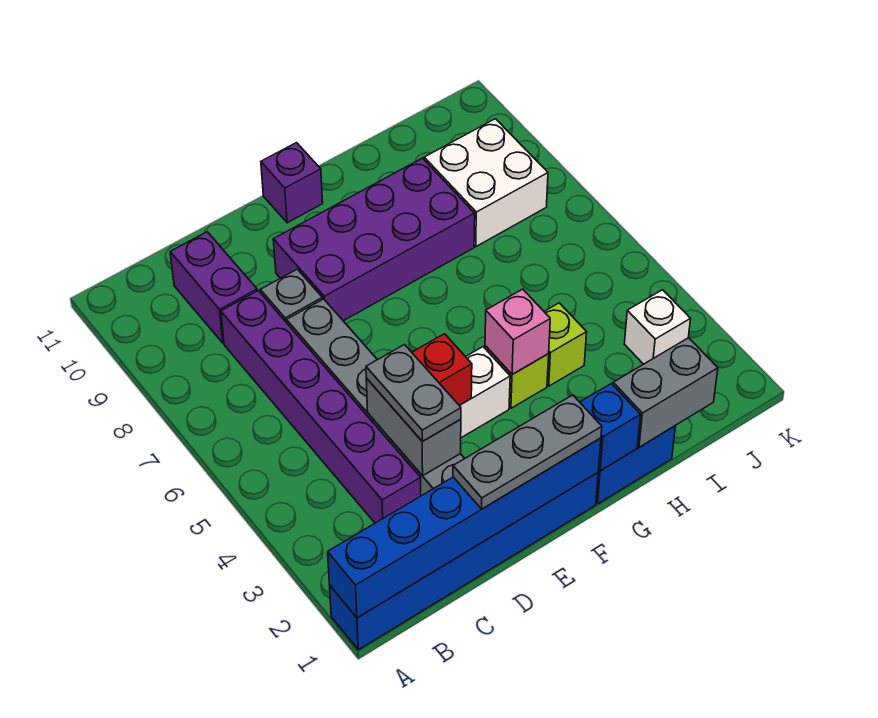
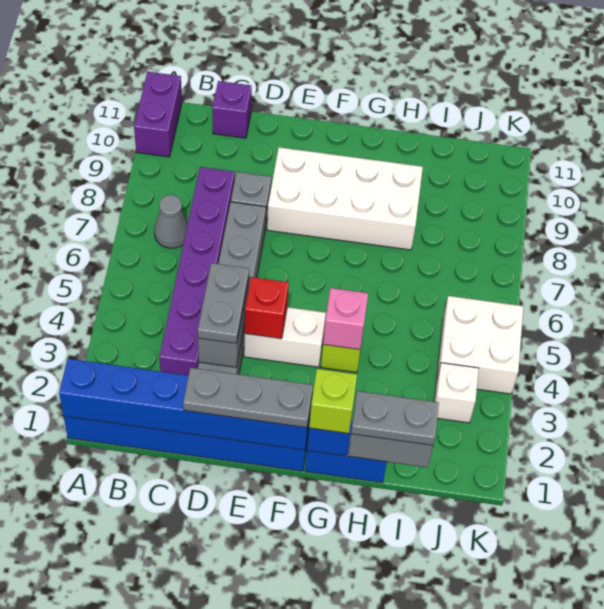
none -> grey 1x1 cone [154,195,188,248]
purple 1x2 brick [170,232,257,343] -> purple 1x2 brick moved to [134,72,182,157]
purple 2x4 brick [273,158,475,321] -> white 2x4 brick [267,147,423,250]
purple 1x1 brick [261,143,323,223] -> purple 1x1 brick moved to [212,81,252,138]
none -> grey 1x2 plate [351,391,439,445]
lime 1x1 brick [544,303,587,386] -> lime 1x1 brick moved to [309,369,357,434]
white 2x2 brick [424,119,548,247] -> white 2x2 brick moved to [436,296,523,394]

